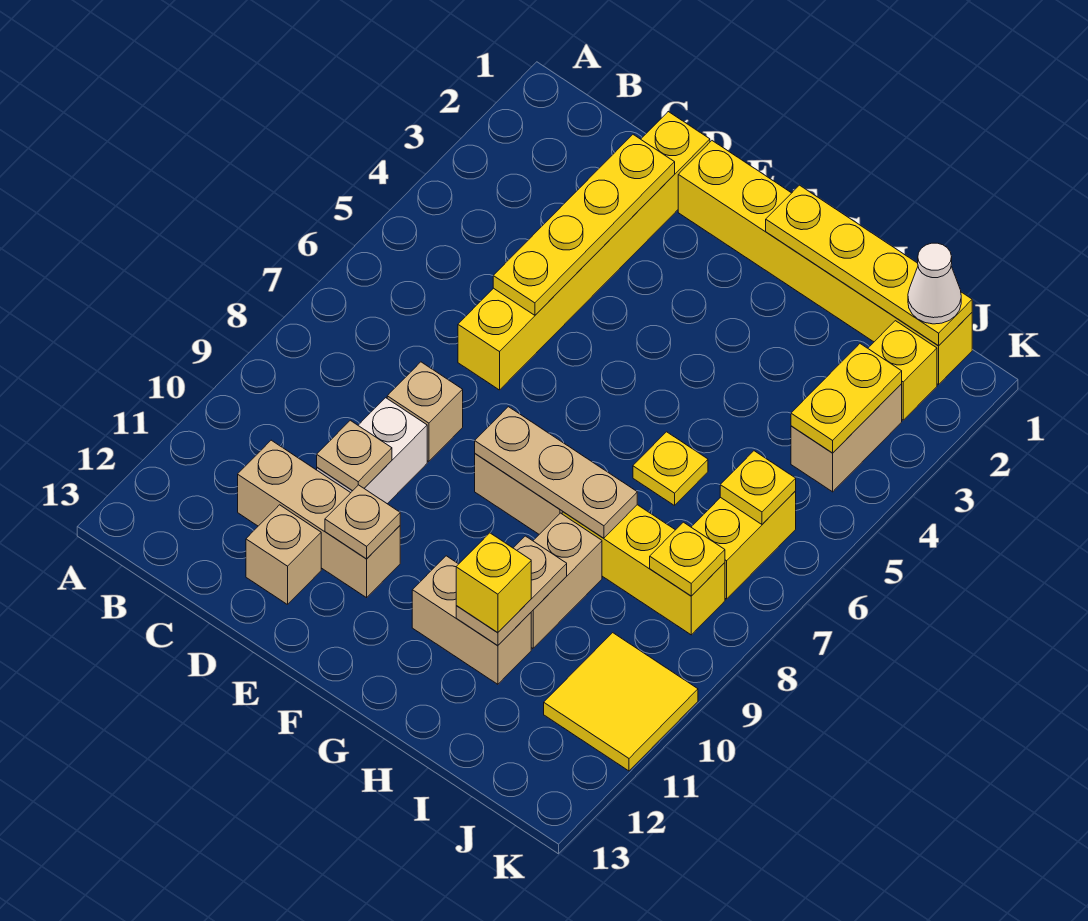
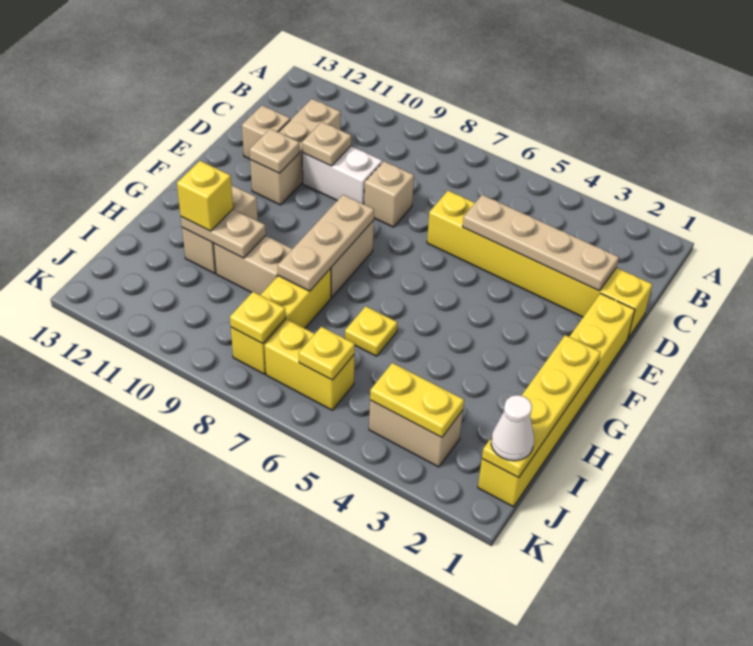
yellow 1x4 plate [493,135,675,315] -> tan 1x4 plate [463,195,619,291]
yellow 1x1 brick [868,321,937,420] -> none
yellow 2x2 tile [544,633,698,771] -> none

